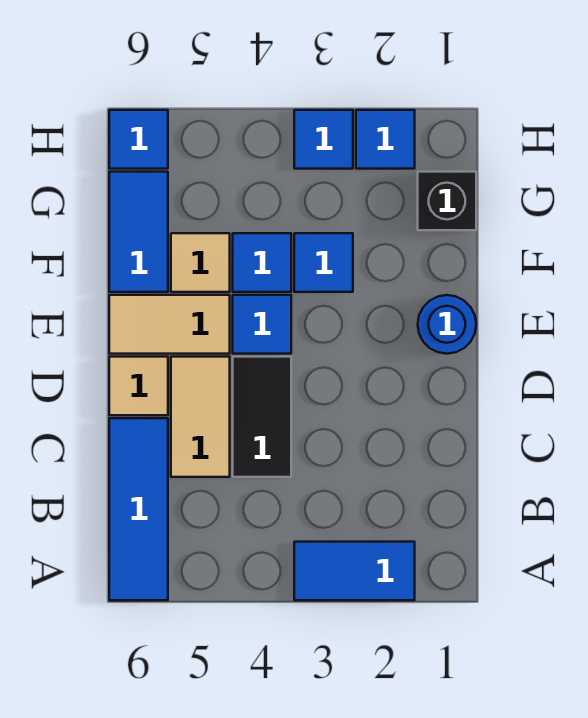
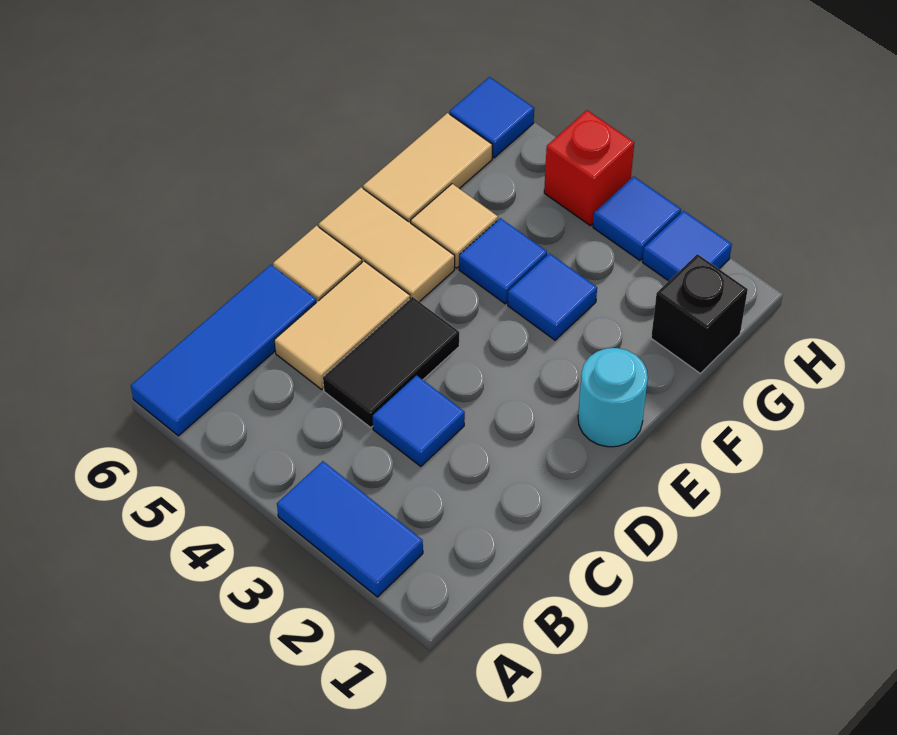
blue 1x1 round brick [418,295,476,354] -> cyan 1x1 round brick [578,348,648,447]
blue 1x1 tile [233,295,291,354] -> blue 1x1 tile moved to [373,375,465,466]
blue 1x2 tile [109,172,168,292] -> tan 1x2 tile [363,113,492,223]
none -> red 1x1 brick [544,110,634,226]

